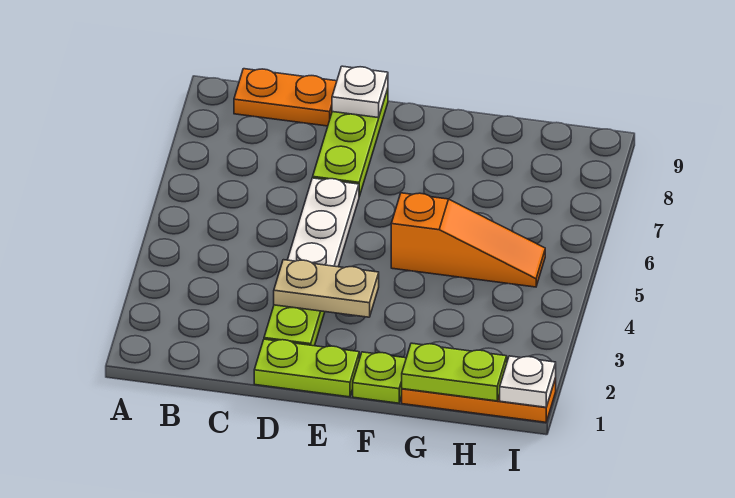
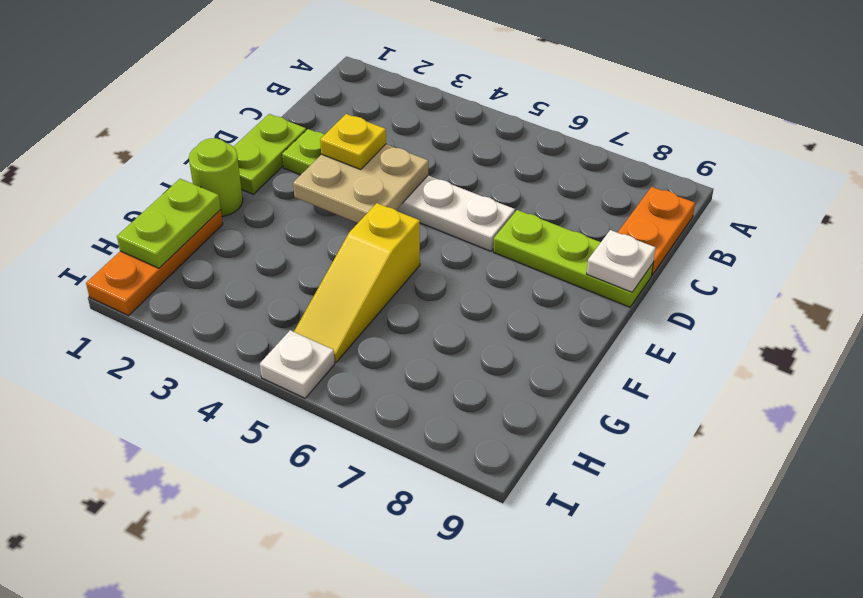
tan 1x2 plate [274,260,379,317] -> tan 2x2 plate [293,144,428,223]
none -> yellow 1x1 plate [320,114,386,170]
lime 1x1 plate [353,352,406,403] -> lime 1x1 round brick [189,138,243,216]
orange 1x3 slope [391,193,545,287] -> yellow 1x3 slope [294,203,420,362]
white 1x1 plate [500,356,556,407] -> white 1x1 plate moved to [260,330,335,398]

